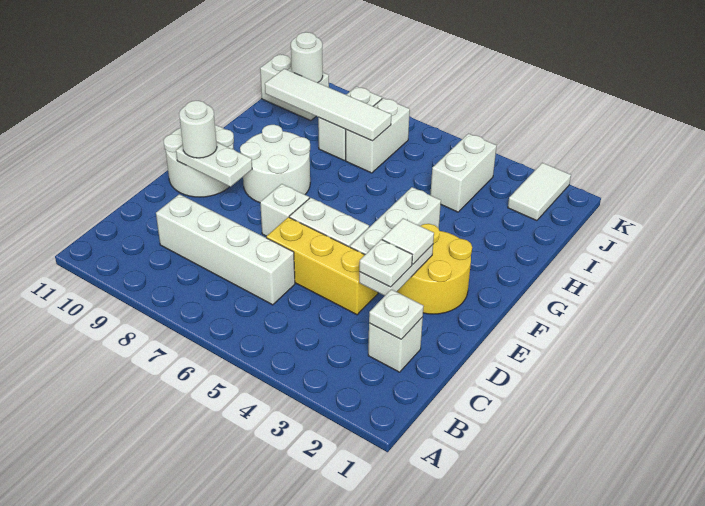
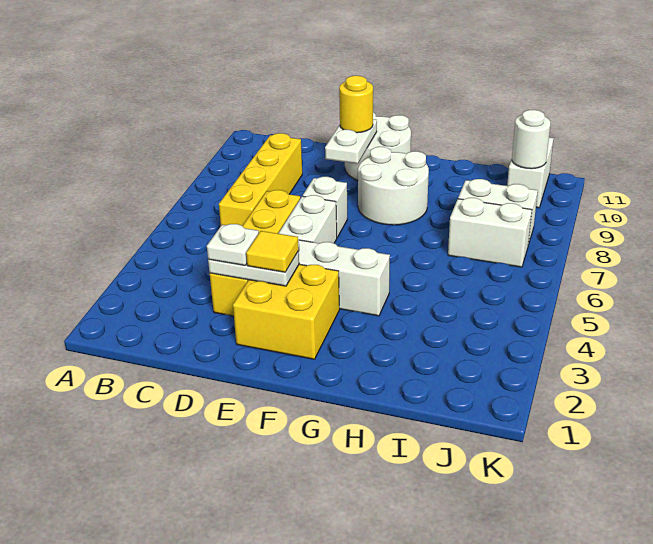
white 1x1 brick [368,317,423,372] -> none
white 1x1 plate [369,289,424,339] -> none
white 1x4 brick [156,194,295,305] -> yellow 1x4 brick [219,133,302,226]
yellow 1x3 brick [266,217,378,315] -> yellow 1x4 brick [210,190,300,316]
yellow 2x2 round brick [397,224,472,314] -> yellow 2x2 brick [233,264,339,359]
white 1x1 tile [382,218,434,264] -> yellow 1x1 tile [246,231,299,272]
white 1x1 round brick [179,101,217,158] -> yellow 1x1 round brick [339,76,373,133]
white 1x2 brick [430,134,497,212] -> none
white 1x4 tile [265,69,391,141] -> none
white 1x2 tile [508,163,571,221] -> none

